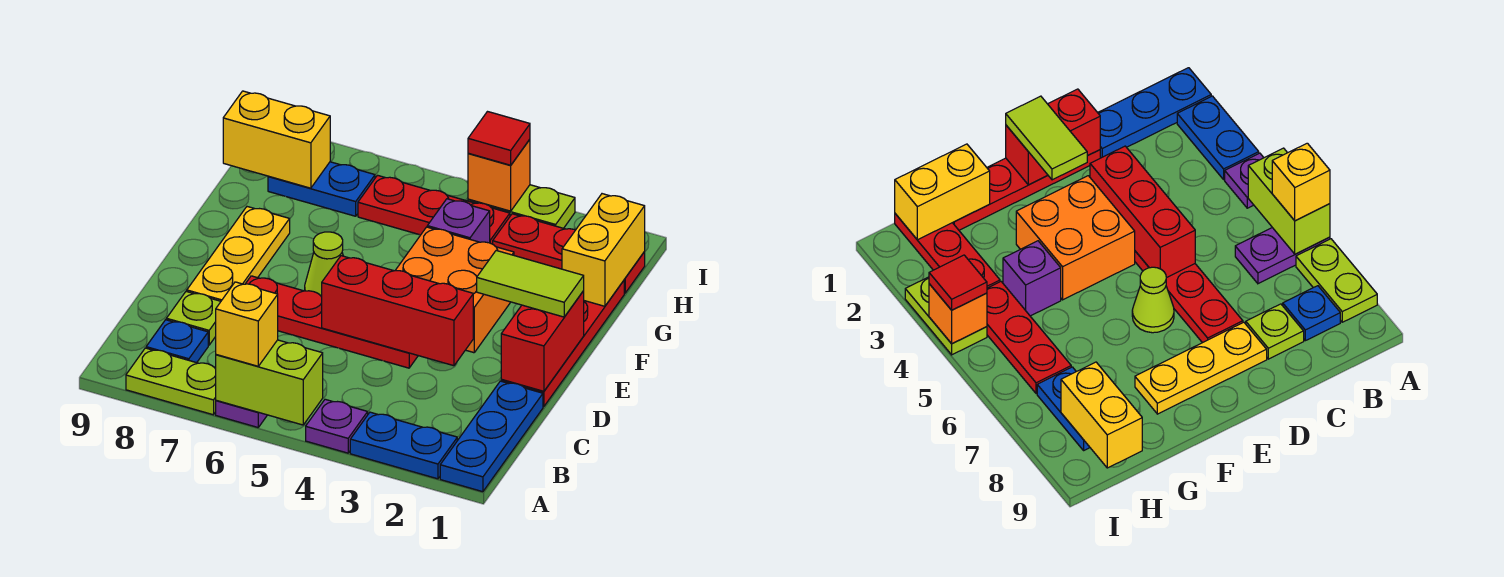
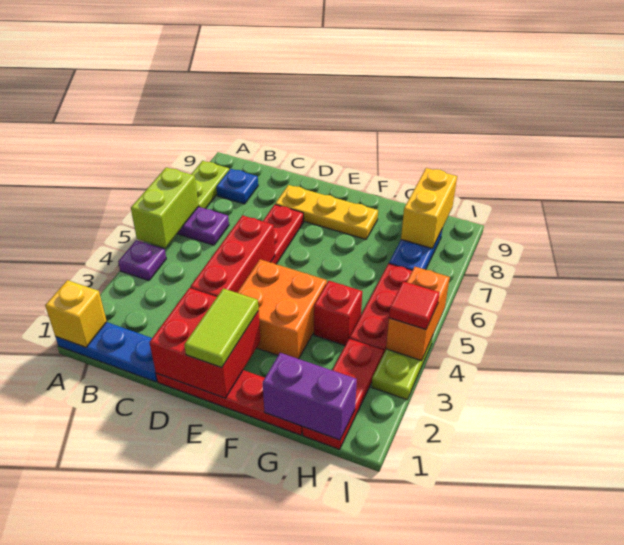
blue 1x2 plate [350,412,457,479] -> none
yellow 1x1 brick [216,282,278,366] -> yellow 1x1 brick moved to [45,280,107,347]
lime 1x1 plate [166,291,221,345] -> none
red 1x2 brick [501,291,584,391] -> red 2x2 brick [150,288,261,398]
lime 1x1 cone [305,232,343,296] -> none
yellow 1x2 brick [562,194,645,306] -> purple 1x2 brick [263,353,357,440]
purple 1x1 brick [427,199,490,243] -> red 1x1 brick [314,281,362,345]
orange 1x1 brick [468,139,530,211] -> orange 1x2 brick [386,267,450,361]

